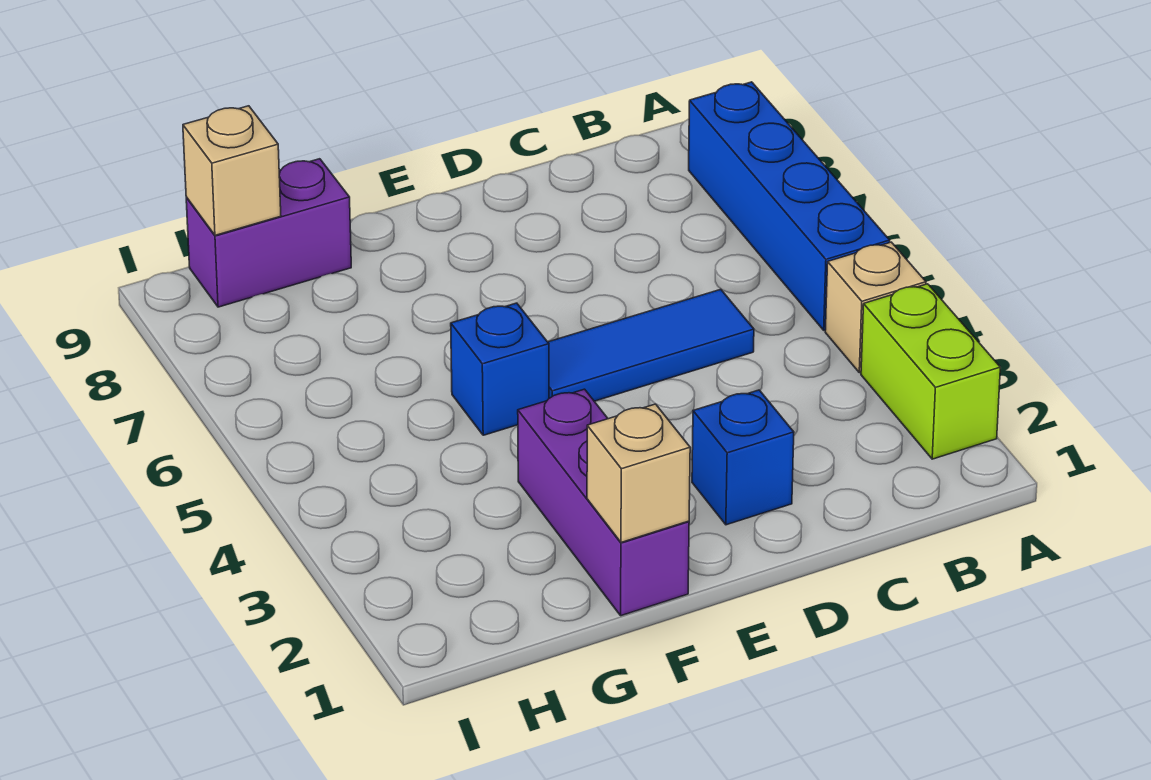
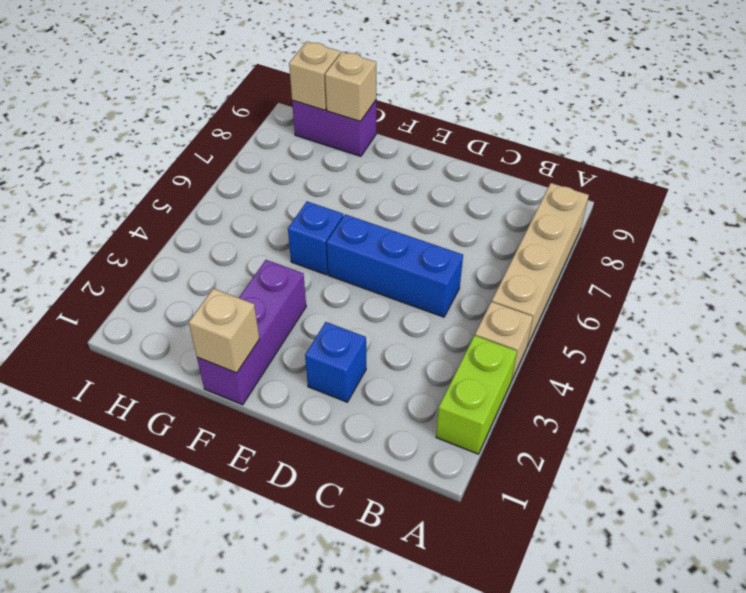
blue 1x4 brick [689,82,890,330] -> tan 1x4 brick [492,183,589,346]
blue 1x3 tile [548,289,754,401] -> blue 1x3 brick [327,214,463,317]
none -> tan 1x1 brick [325,52,376,121]

